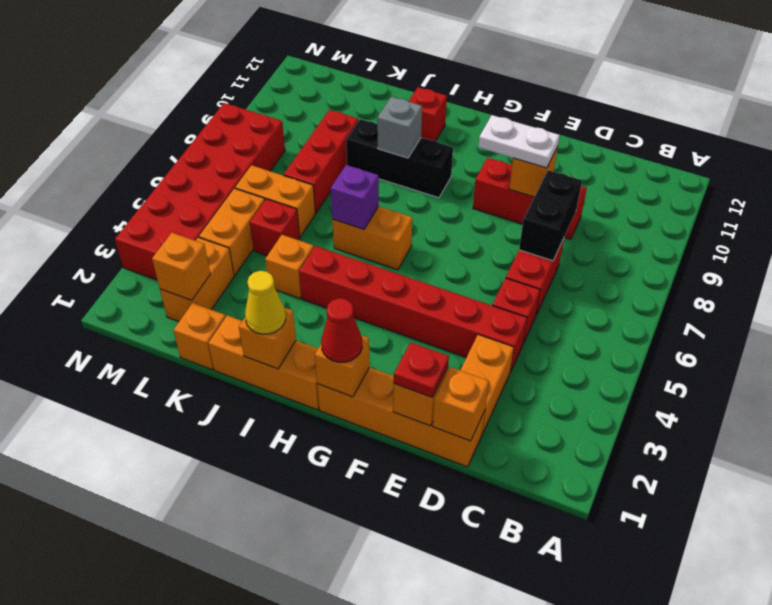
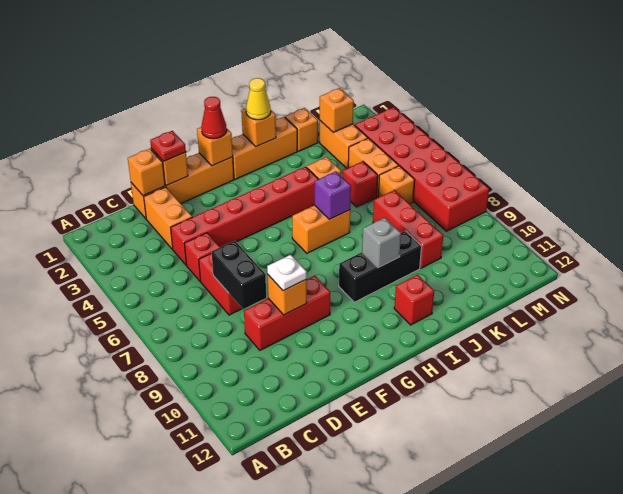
white 1x2 plate [478,115,560,168] -> white 1x1 plate [267,255,307,291]
orange 1x2 brick [235,165,315,237] -> orange 1x1 brick [378,166,415,204]

